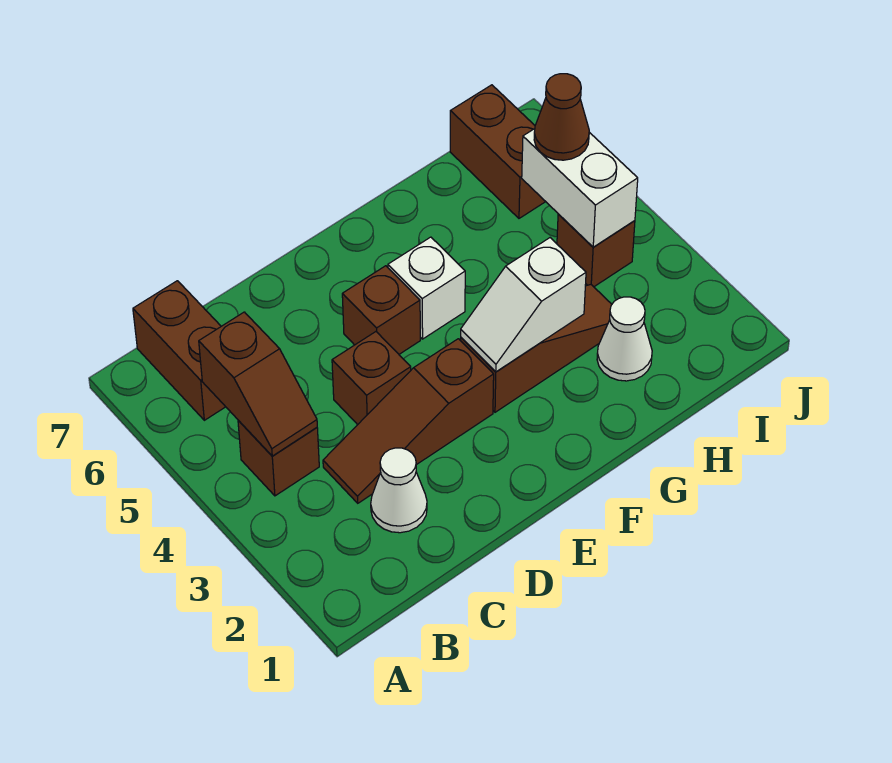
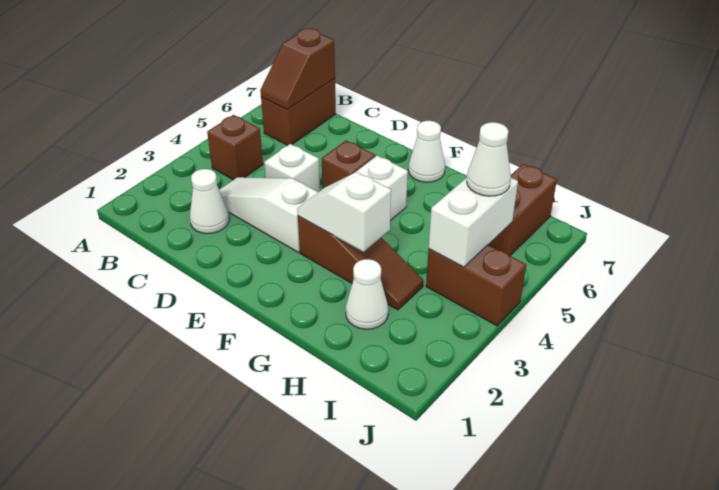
brown 1x2 slope [199,312,317,456] -> brown 1x2 slope moved to [260,29,335,110]
brown 1x3 slope [323,339,494,503] -> white 1x3 slope [219,177,318,252]
brown 1x1 brick [332,332,411,425] -> white 1x1 brick [264,144,320,192]
none -> white 1x1 cone [408,121,445,182]
brown 1x1 brick [557,214,635,287] -> brown 1x2 brick [426,245,526,326]
brown 1x1 cone [534,74,589,160] -> white 1x1 cone [467,122,511,196]

